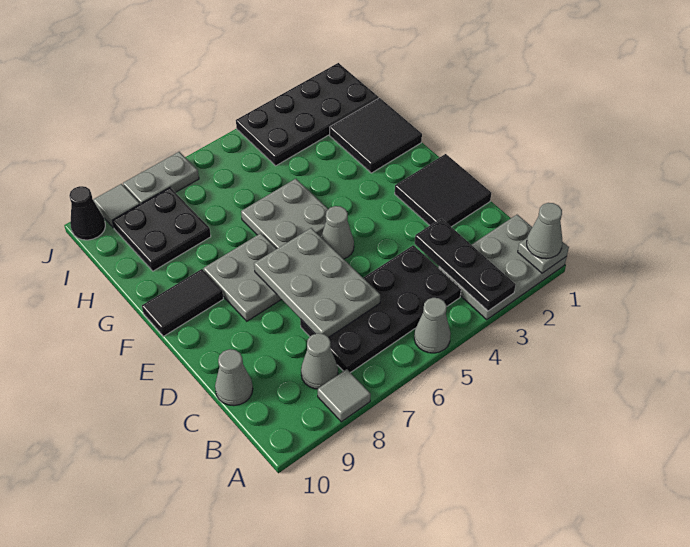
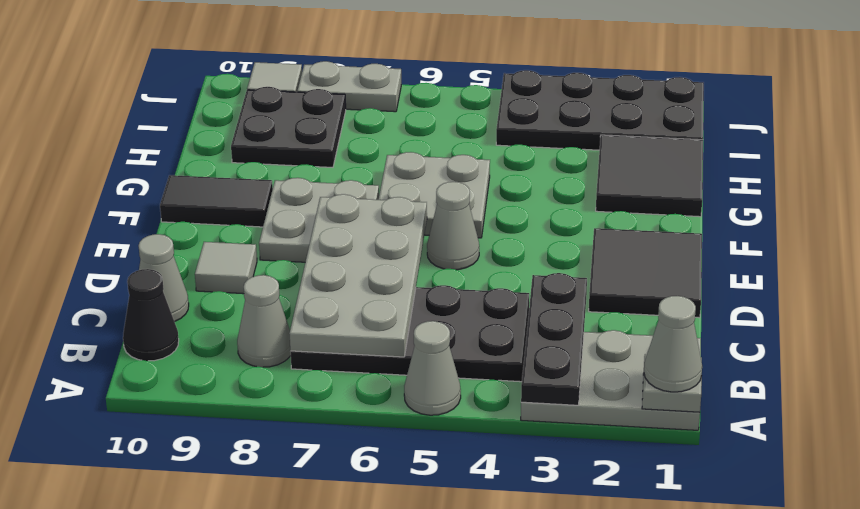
grey 1x1 tile [318,369,371,422] -> grey 1x1 tile moved to [195,242,257,294]
grey 2x3 plate [254,228,380,337] -> grey 2x4 plate [289,194,427,357]
black 1x1 cone [69,186,105,240] -> black 1x1 cone moved to [123,269,179,361]

